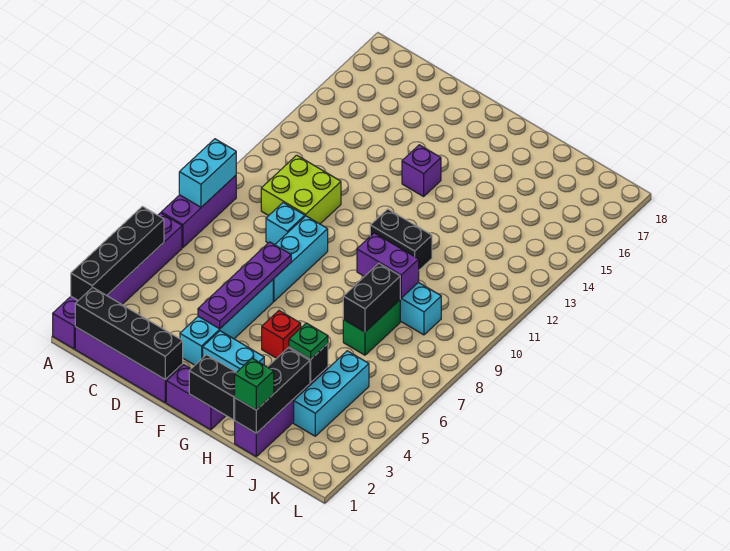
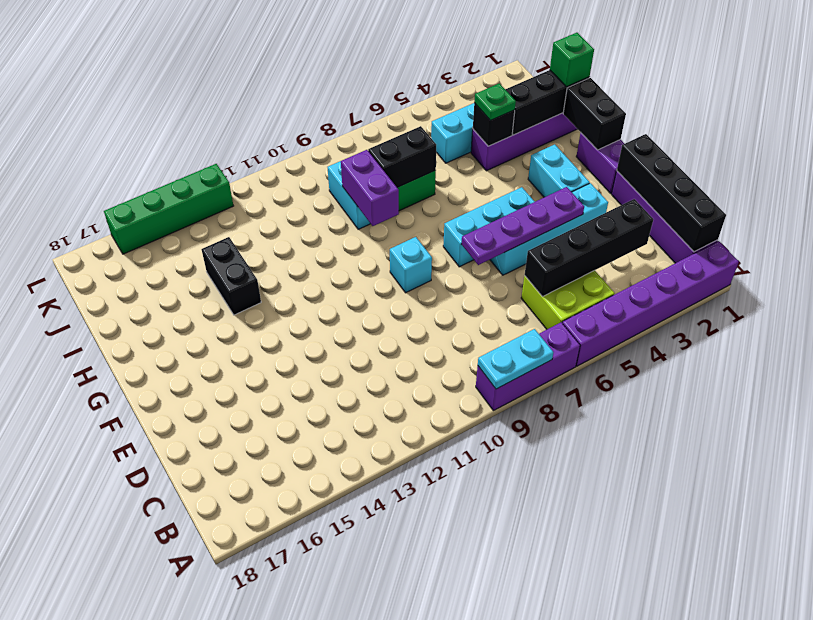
black 1x4 brick [71,206,164,300] -> black 1x4 brick moved to [525,199,653,297]
cyan 1x2 brick [179,139,236,207] -> cyan 1x2 plate [478,329,553,389]
lime 2x2 brick [261,155,341,224] -> lime 2x2 brick moved to [521,270,615,329]
cyan 1x1 brick [266,203,305,245] -> cyan 1x1 brick moved to [390,237,432,293]
cyan 1x3 brick [273,216,328,301] -> cyan 1x3 brick moved to [443,187,535,267]
purple 1x1 brick [402,145,441,197] -> none
red 1x1 brick [262,311,301,358] -> none
black 1x2 brick [370,209,432,270] -> black 1x2 brick moved to [202,237,261,315]
none -> green 1x4 brick [104,164,233,254]

